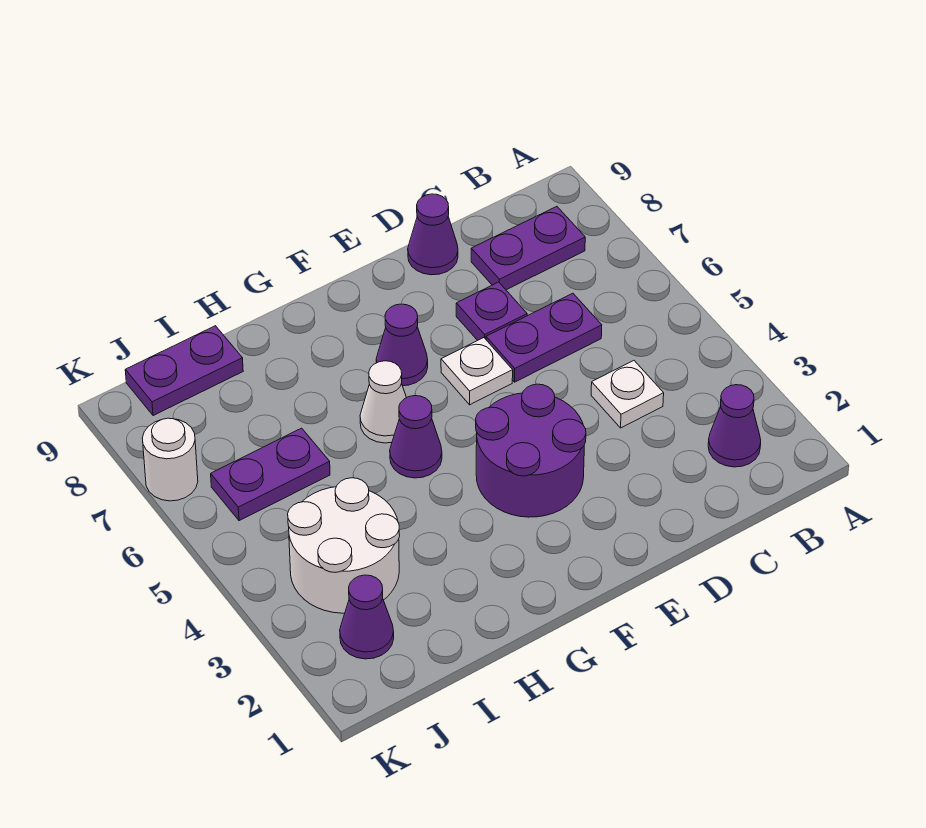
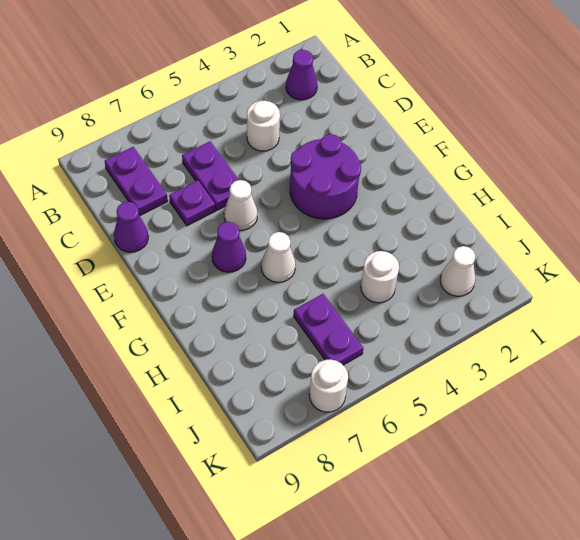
white 1x1 plate [591,361,664,428] -> white 1x1 round brick [247,101,280,151]
white 1x1 plate [441,338,513,405] -> white 1x1 cone [224,180,258,230]
purple 1x1 cone [390,395,442,478] -> none
white 2x2 round brick [288,478,400,613] -> white 1x1 round brick [361,251,399,303]
purple 1x2 plate [125,326,243,416] -> none
purple 1x1 cone [340,575,394,659] -> white 1x1 cone [440,246,475,296]

